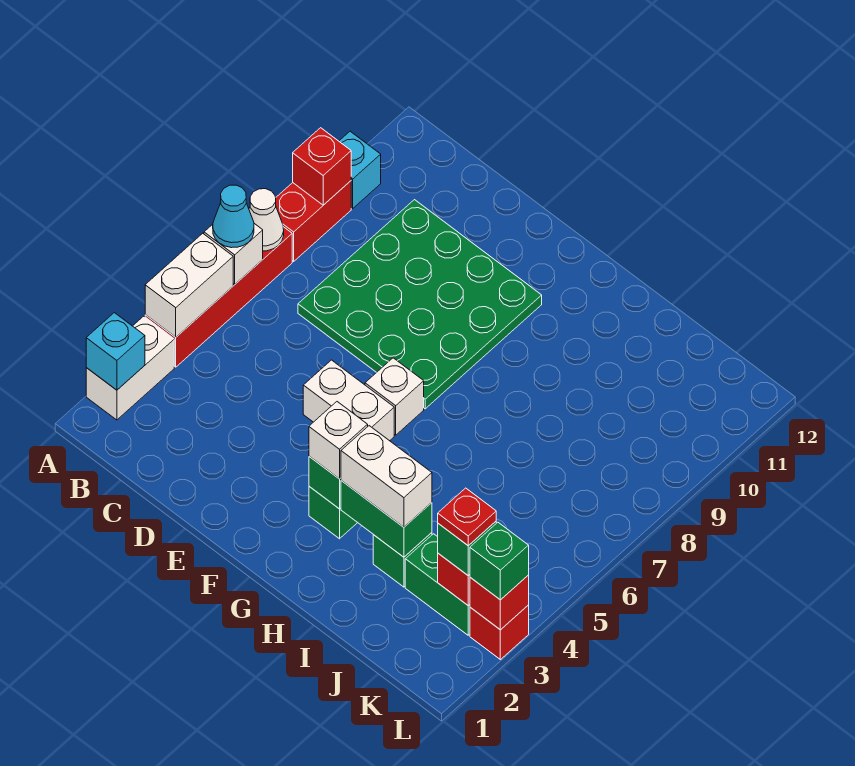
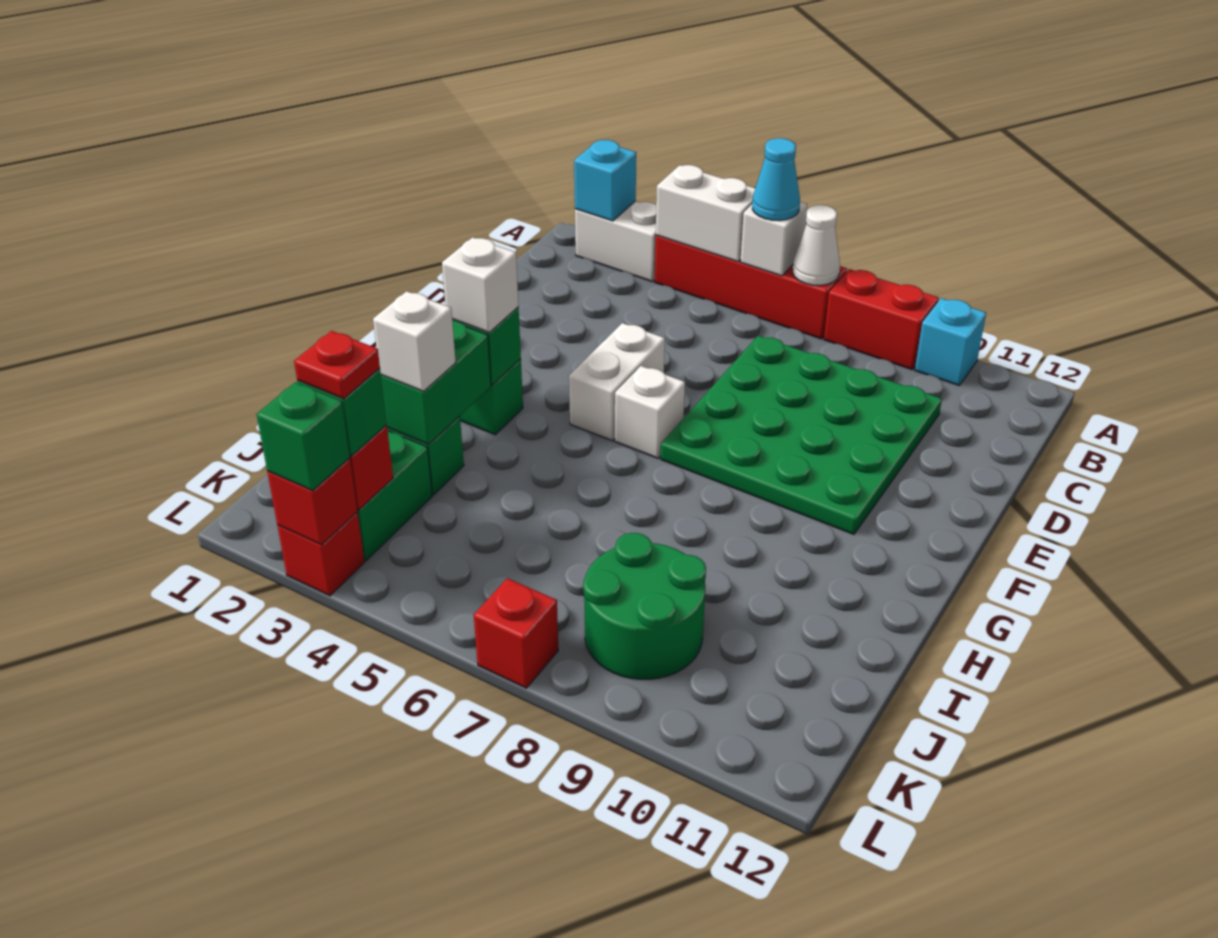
red 1x1 brick [293,128,351,205] -> red 1x1 brick moved to [474,578,558,688]
white 1x2 brick [341,426,432,527] -> white 1x1 brick [373,291,456,391]
none -> green 2x2 round brick [583,533,706,679]

